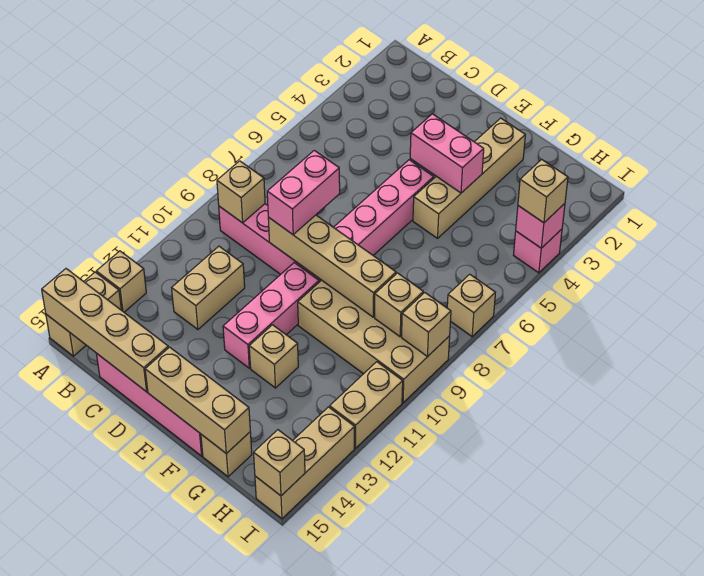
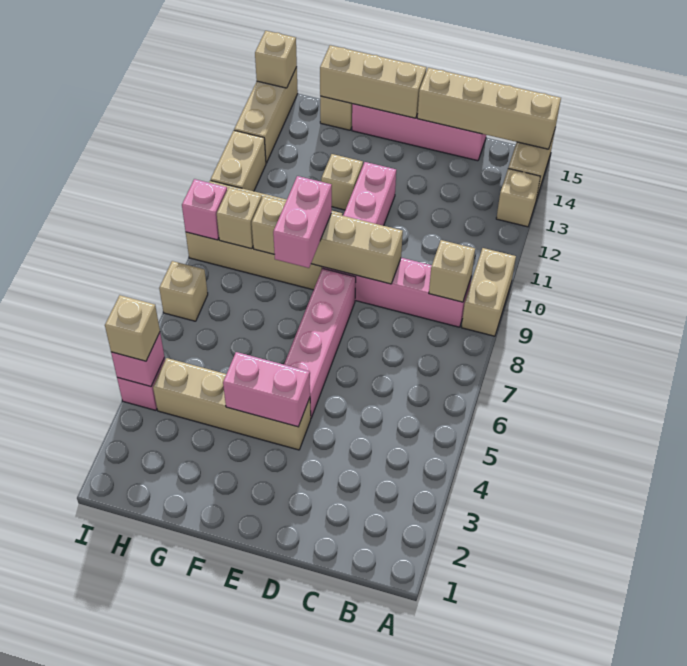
tan 1x2 brick [172,246,245,330] -> tan 1x2 brick moved to [461,248,516,336]
pink 1x2 brick [267,150,340,234] -> pink 1x2 brick moved to [273,176,332,268]
tan 1x4 brick [413,118,525,238] -> tan 1x4 brick turned to [153,358,311,450]
tan 1x1 brick [402,293,451,356] -> pink 1x1 brick [182,179,227,240]

